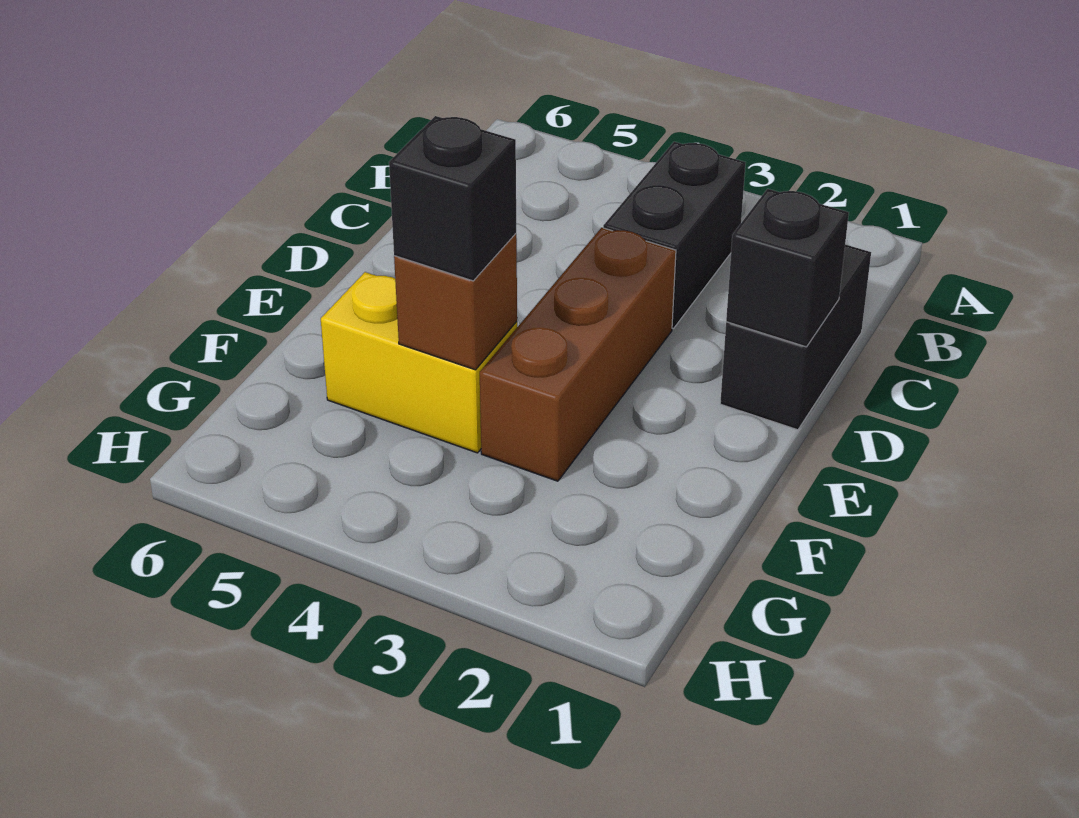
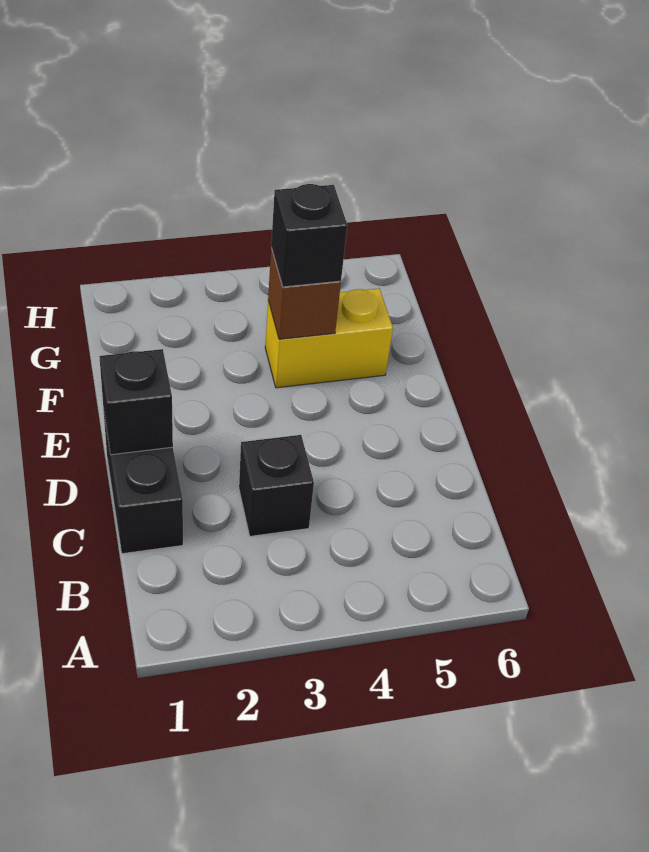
black 1x2 brick [603,142,746,329] -> black 1x1 brick [239,435,314,536]
brown 1x3 brick [480,228,676,481] -> none

